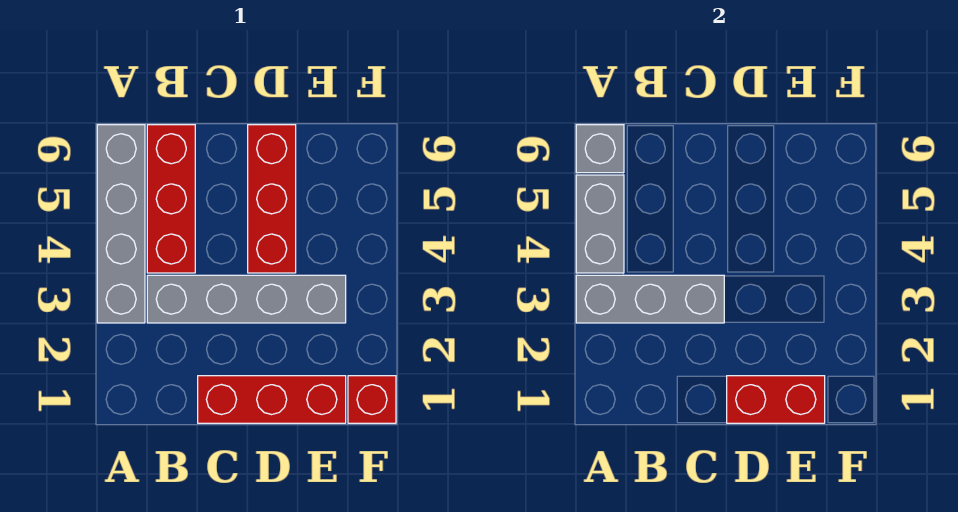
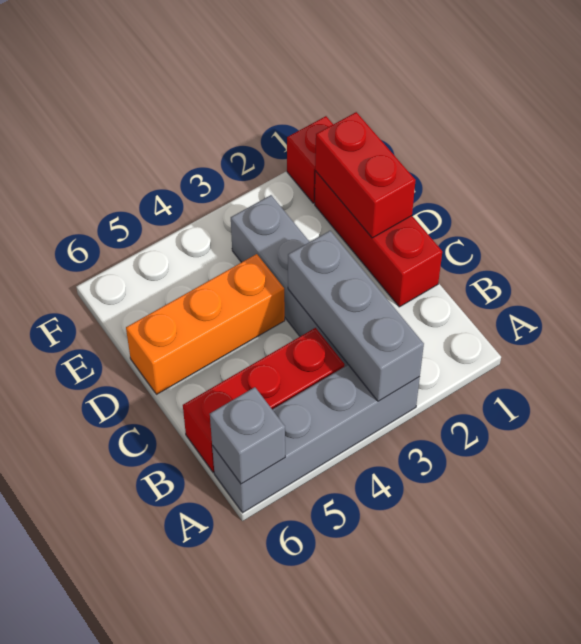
grey 1x2 brick [576,175,624,273] -> none
red 1x3 brick [248,125,296,273] -> orange 1x3 brick [126,254,285,394]

